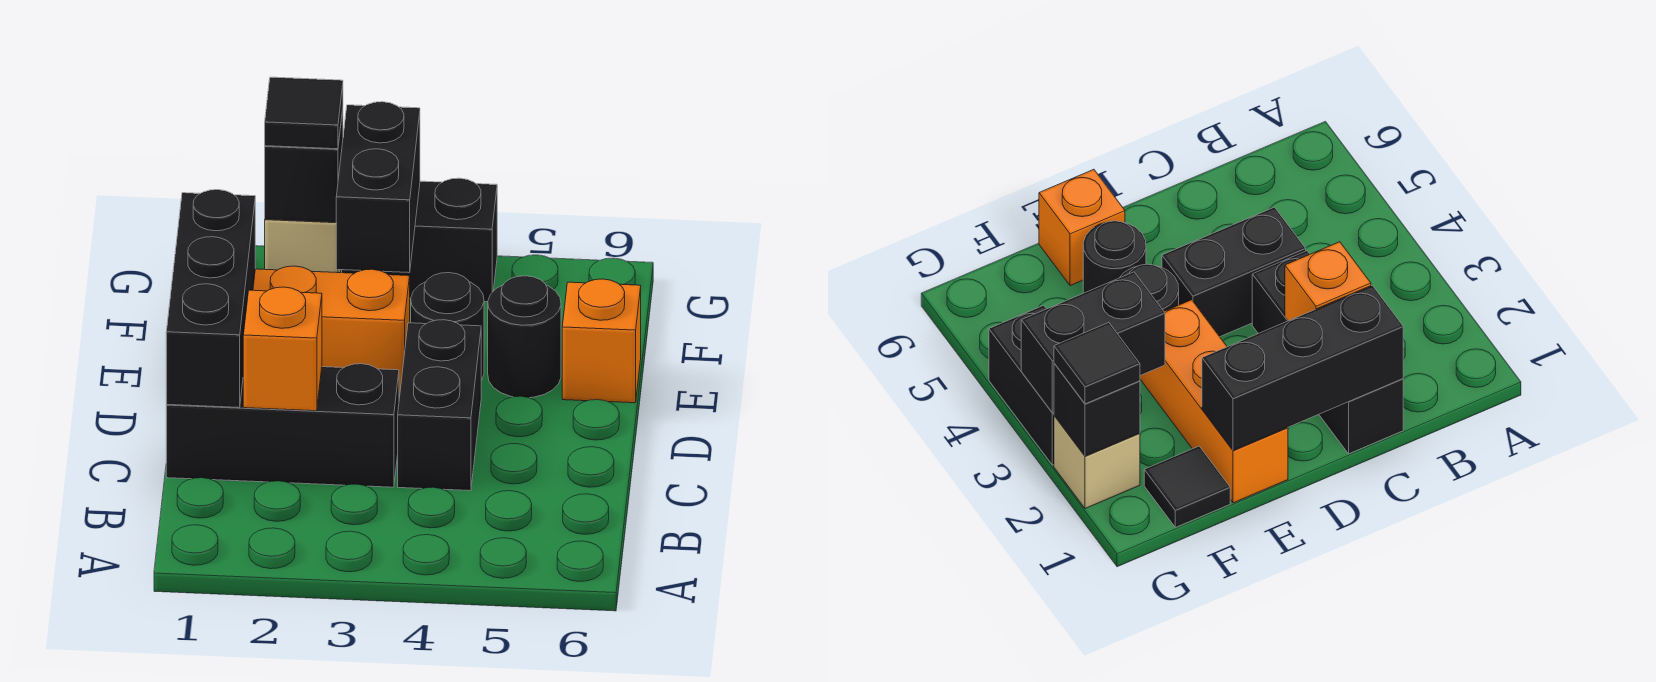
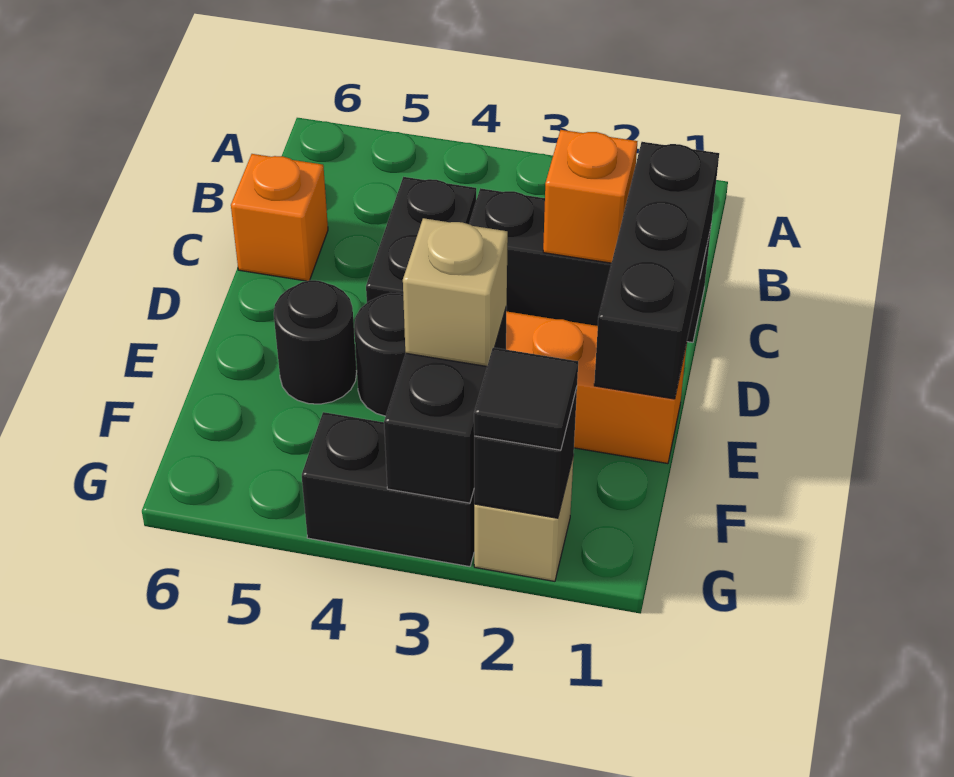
orange 1x1 brick [562,279,641,403] -> orange 1x1 brick moved to [231,154,328,281]
black 1x1 tile [1144,446,1230,527] -> none
none -> tan 1x1 brick [403,218,508,366]

